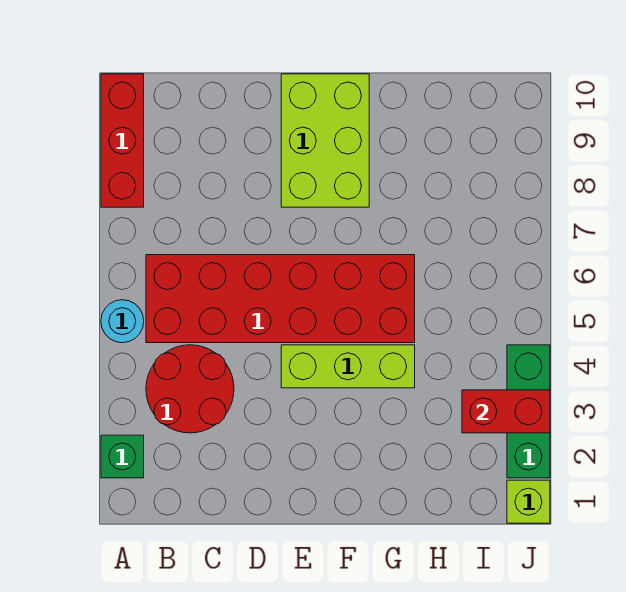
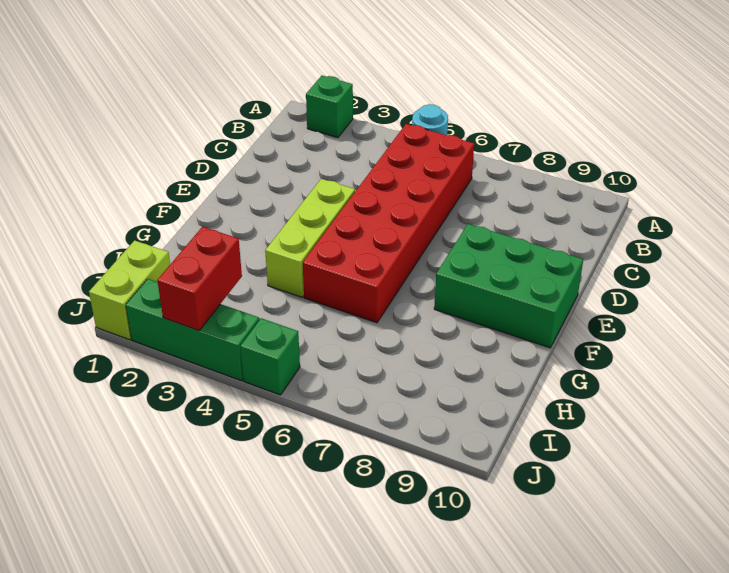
red 1x3 brick [101,74,144,207] -> none
red 2x2 round brick [146,345,234,433] -> none
lime 2x3 brick [281,74,369,207] -> green 2x3 brick [434,224,583,348]
lime 1x1 brick [507,480,550,523] -> lime 1x2 brick [89,240,170,340]
none -> green 1x1 brick [240,318,300,395]

